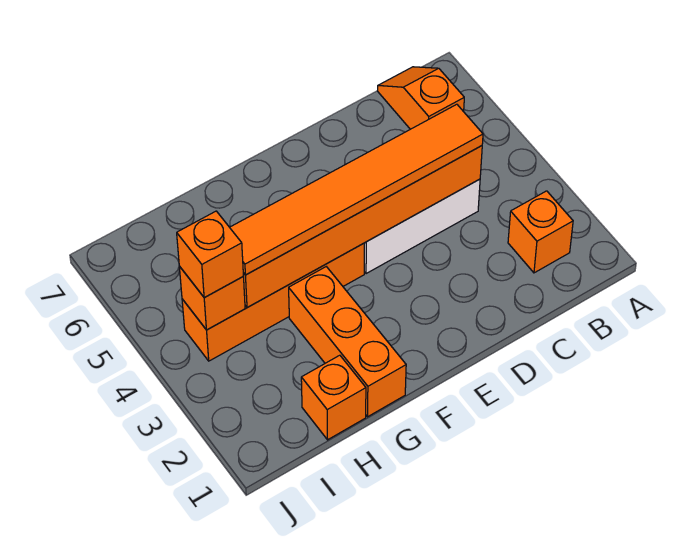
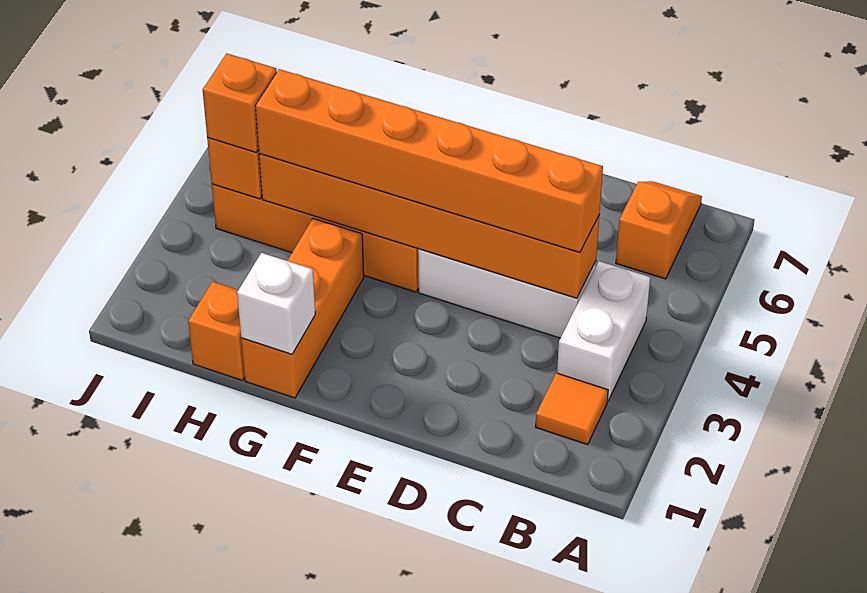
orange 1x1 brick [508,191,573,273] -> orange 1x1 tile [536,373,608,445]
none -> white 1x2 brick [557,261,650,401]
orange 1x6 tile [230,104,483,275] -> orange 1x6 brick [256,69,603,253]
none -> white 1x1 brick [237,253,315,354]

